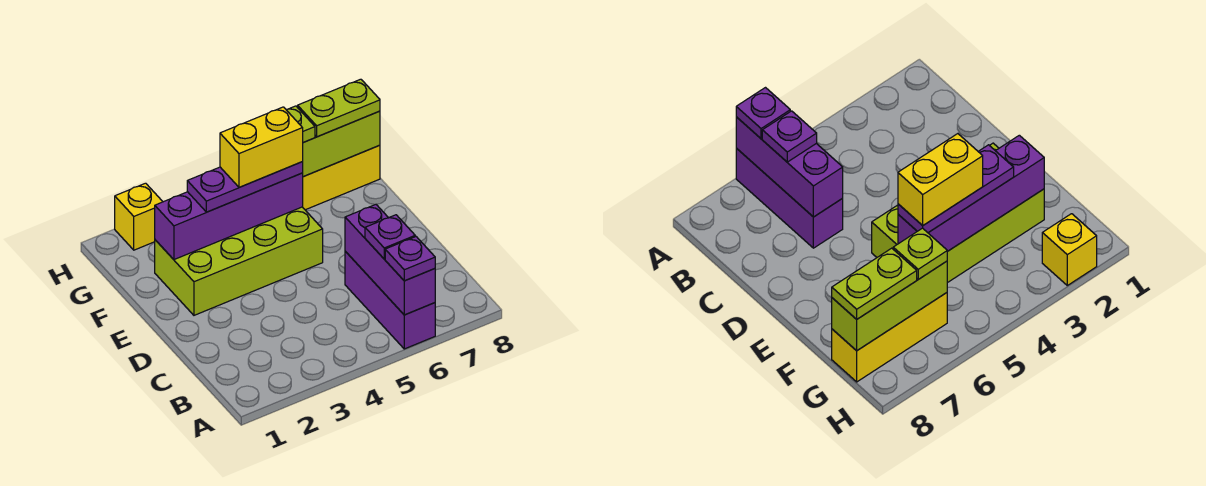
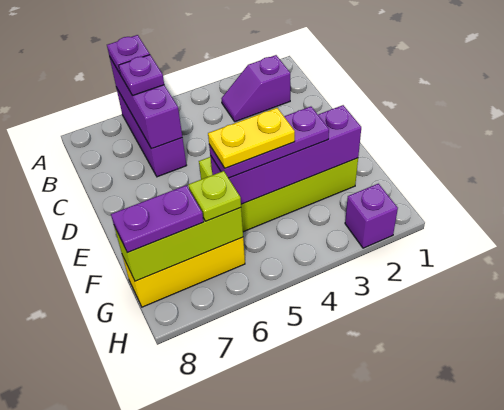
none -> purple 1x2 slope [222,55,290,122]
yellow 1x2 brick [220,107,303,187] -> yellow 1x2 plate [208,108,295,168]
lime 1x2 plate [298,79,380,137] -> purple 1x2 plate [111,185,204,253]
yellow 1x1 brick [115,183,163,250] -> purple 1x1 brick [345,184,398,248]

